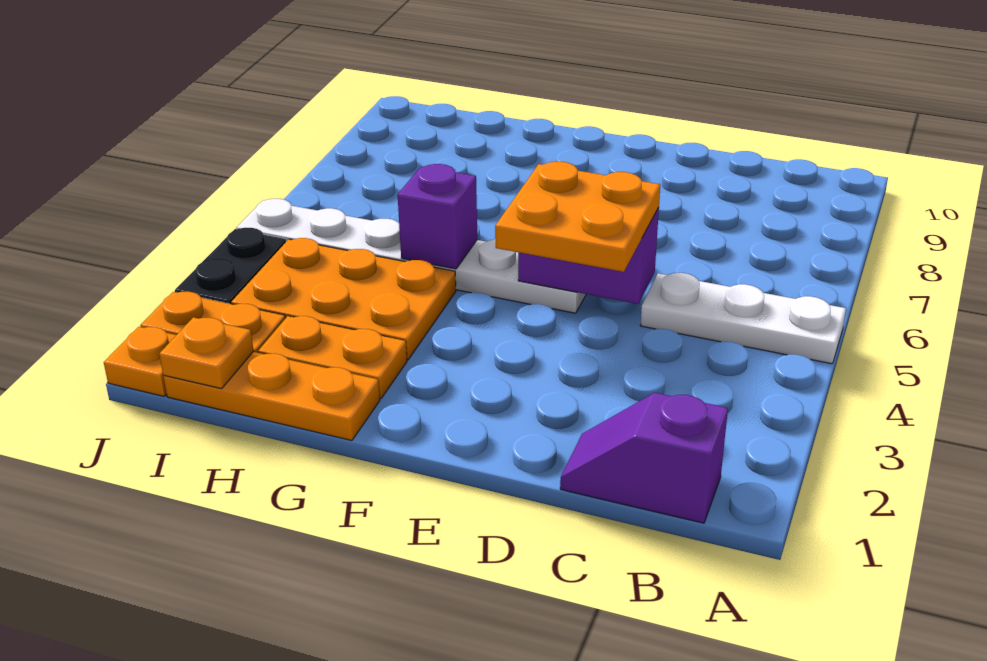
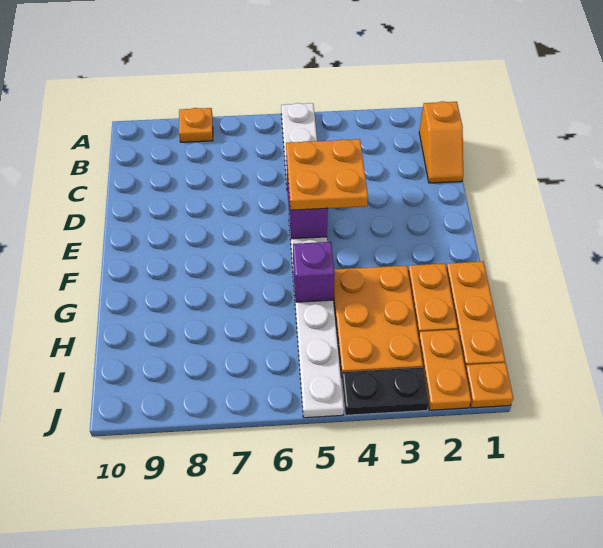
purple 1x2 slope [560,393,728,523] -> orange 1x2 slope [419,101,463,183]
orange 1x1 plate [159,317,254,389] -> orange 1x1 plate moved to [179,108,213,142]

